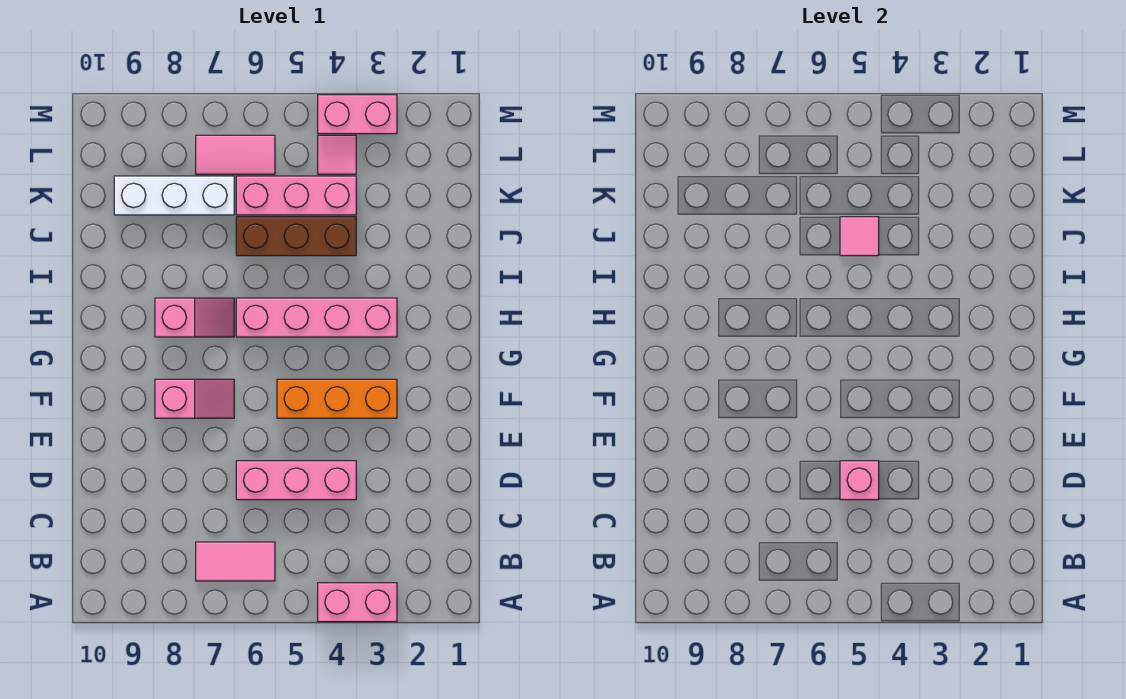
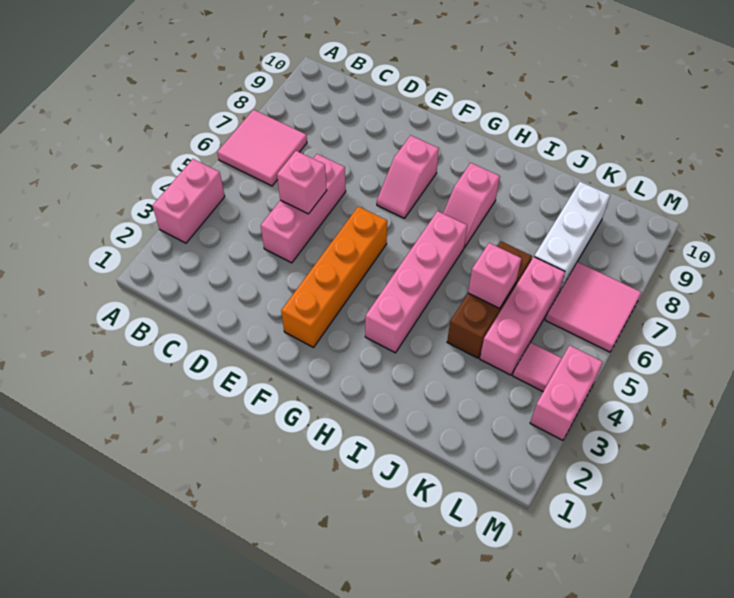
pink 1x2 tile [196,542,275,581] -> pink 2x2 tile [217,110,307,186]
orange 1x3 brick [277,379,397,418] -> orange 1x4 brick [281,206,387,347]
pink 1x1 tile [840,217,879,256] -> pink 1x1 brick [468,243,521,309]
pink 1x2 tile [196,135,275,174] -> pink 2x2 tile [545,262,642,352]

